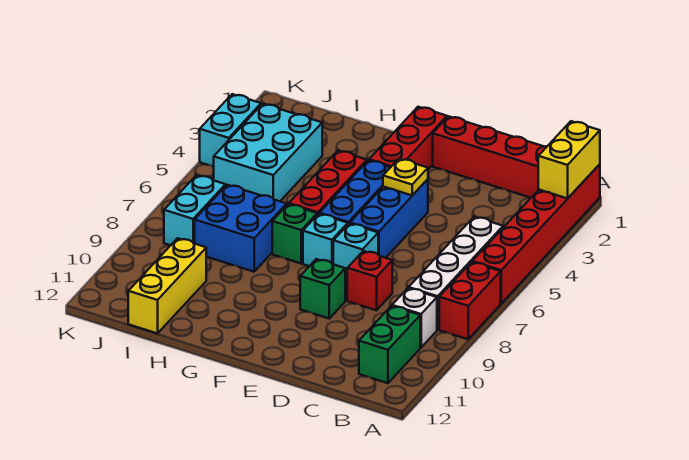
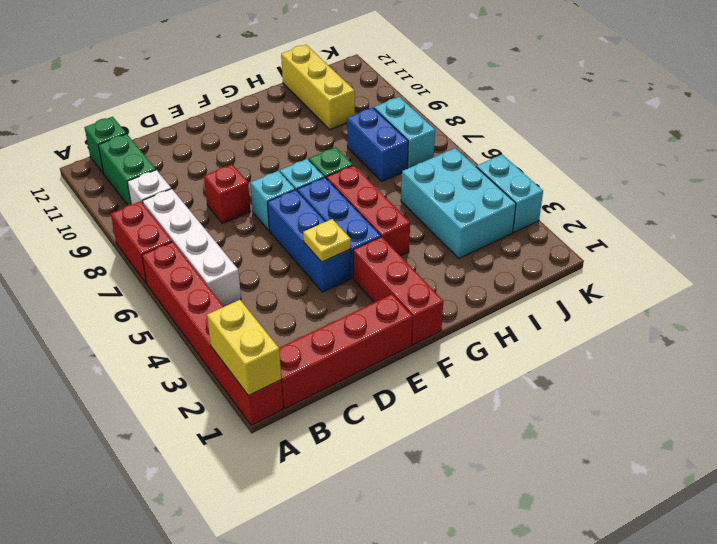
green 1x1 brick [300,259,345,318] -> green 1x1 brick moved to [85,117,126,173]
blue 2x2 brick [195,185,287,272] -> blue 1x2 brick [347,107,408,181]

